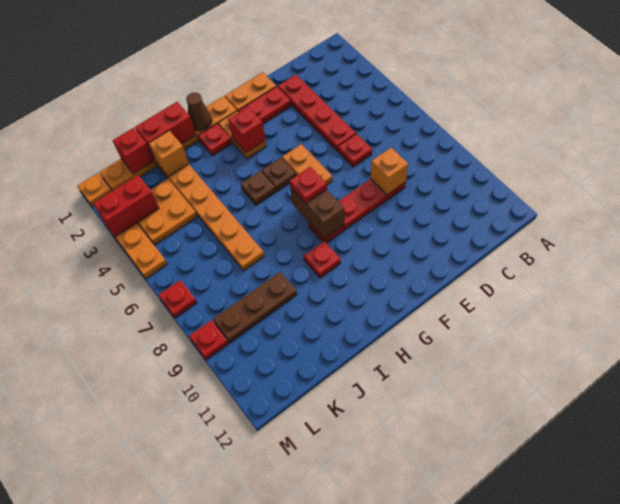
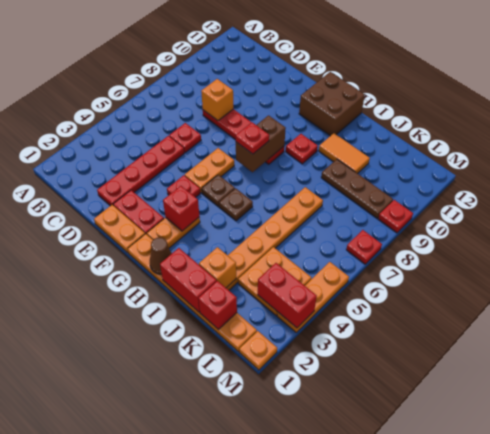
none -> brown 2x2 brick [299,72,365,136]
red 1x1 plate [198,124,232,156] -> red 1x1 plate moved to [167,175,200,197]
none -> orange 1x2 tile [319,133,370,174]

